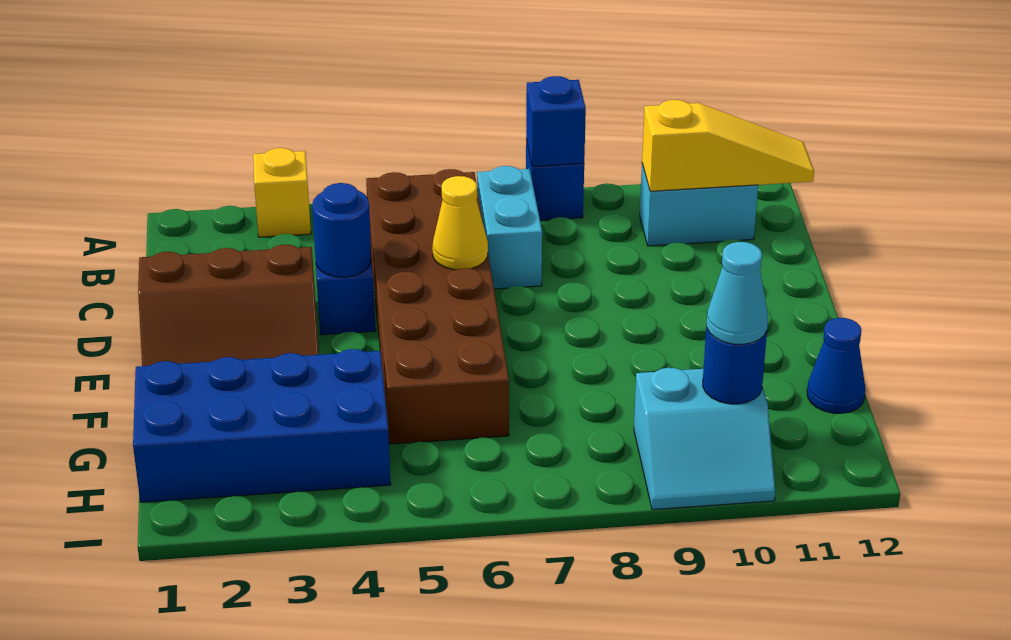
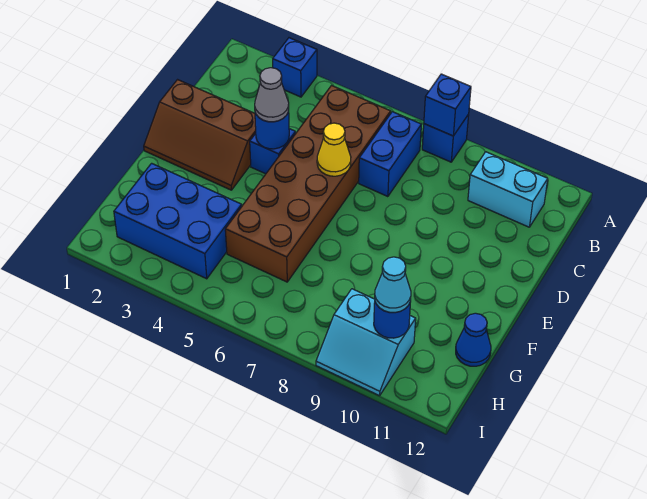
yellow 1x1 brick [253,148,311,237] -> blue 1x1 brick [273,38,317,97]
cyan 1x2 brick [477,166,542,289] -> blue 1x2 brick [359,112,421,197]
yellow 1x3 slope [642,100,814,191] -> none
none -> grey 1x1 cone [255,68,289,122]
blue 2x4 brick [133,349,391,502] -> blue 2x3 brick [114,163,242,279]

